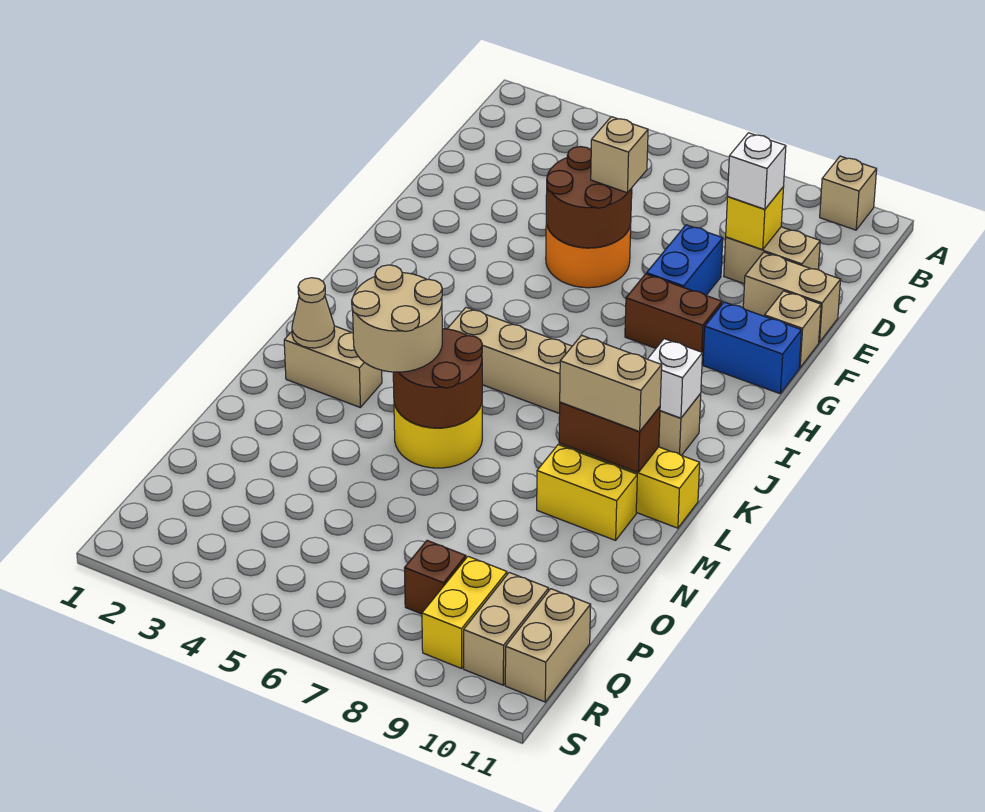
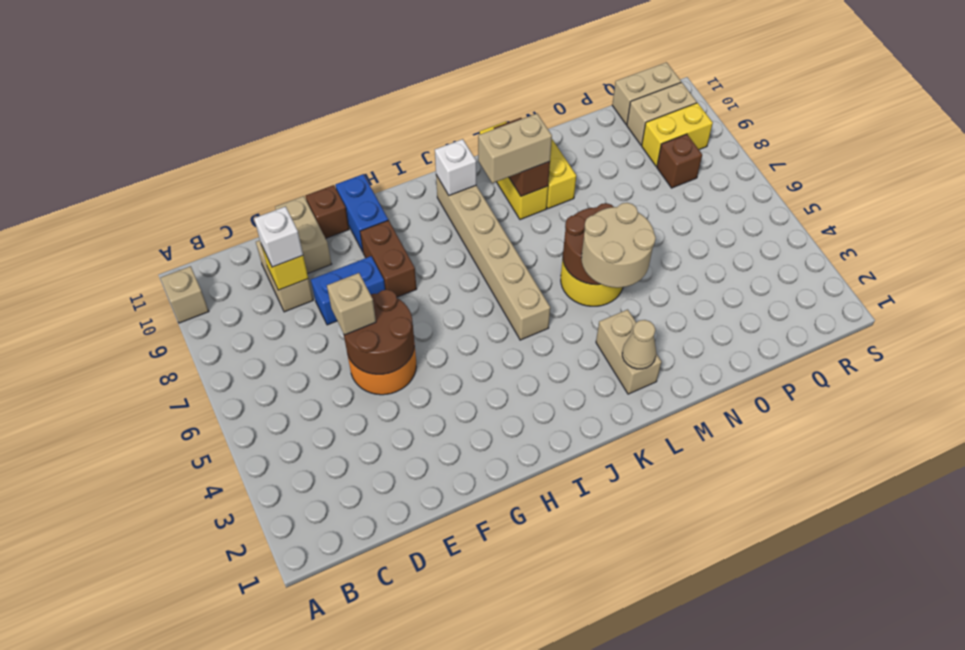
tan 1x1 brick [765,291,821,368] -> brown 1x1 brick [306,185,349,238]
tan 1x2 brick [560,335,662,432] -> tan 1x2 brick turned to [478,114,552,183]

